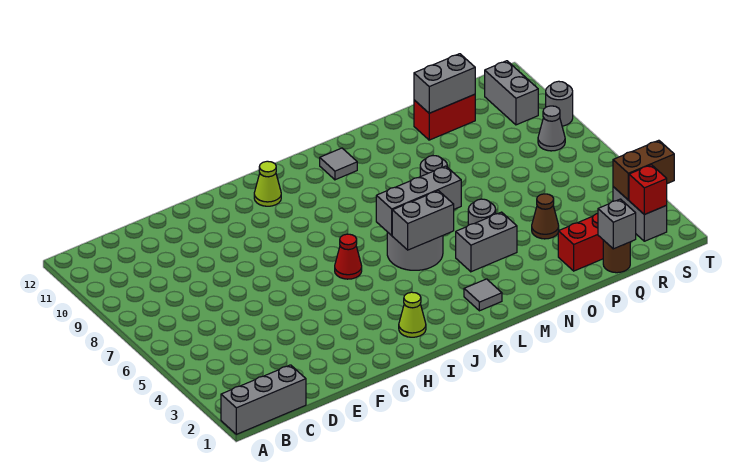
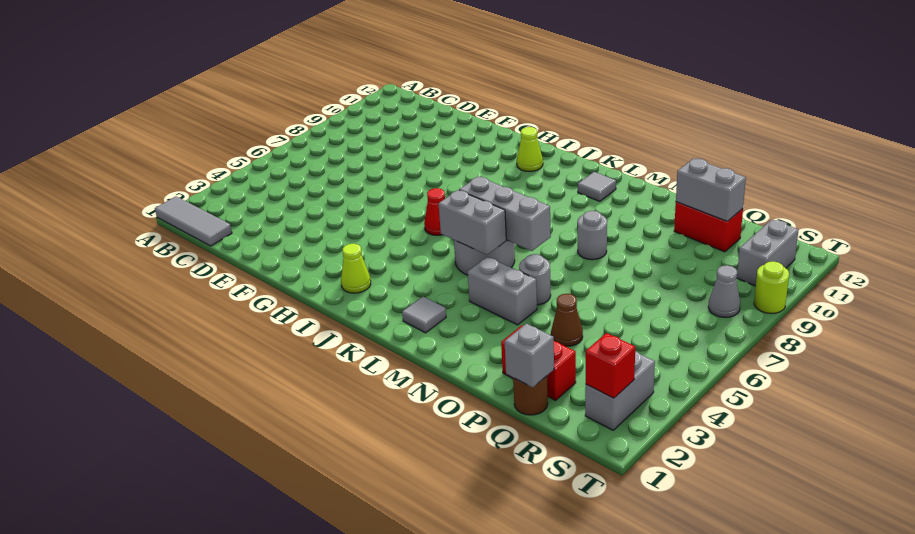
grey 1x3 brick [221,365,306,434] -> grey 1x3 tile [155,196,232,246]
brown 1x2 brick [613,140,674,200] -> none
grey 1x1 round brick [546,81,573,126] -> lime 1x1 round brick [754,261,789,314]

